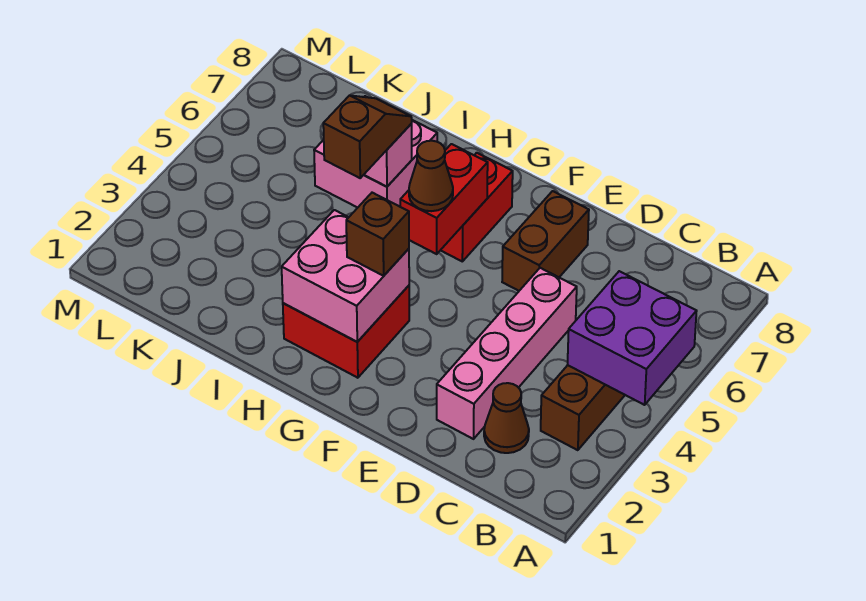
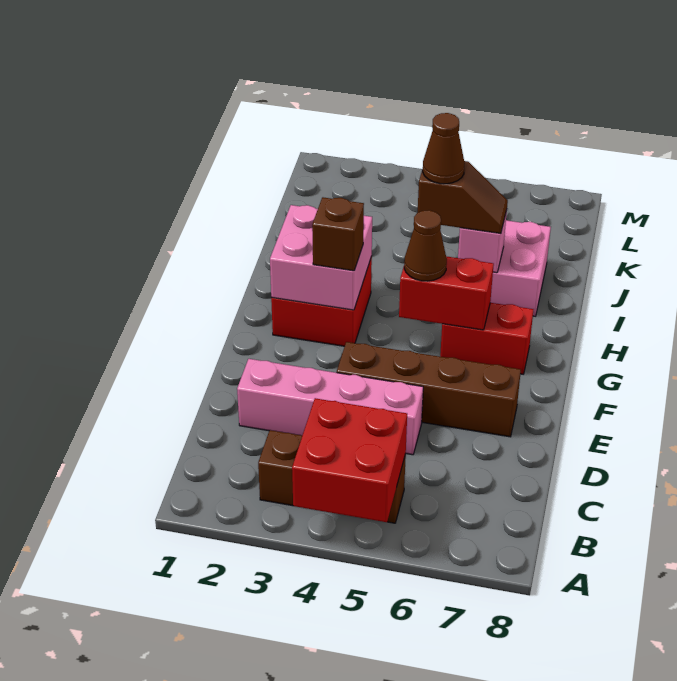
purple 2x2 brick [568,271,697,405] -> red 2x2 brick [292,398,407,522]
brown 1x1 cone [484,383,529,453] -> brown 1x1 cone moved to [422,113,465,184]
brown 1x2 brick [502,191,589,291] -> brown 1x4 brick [337,342,521,437]

